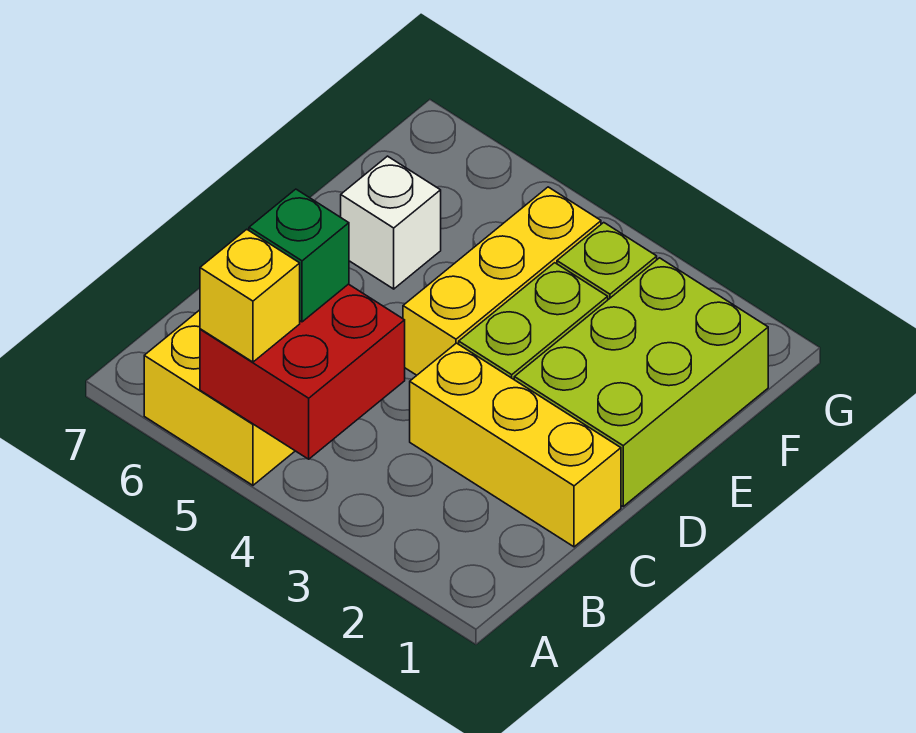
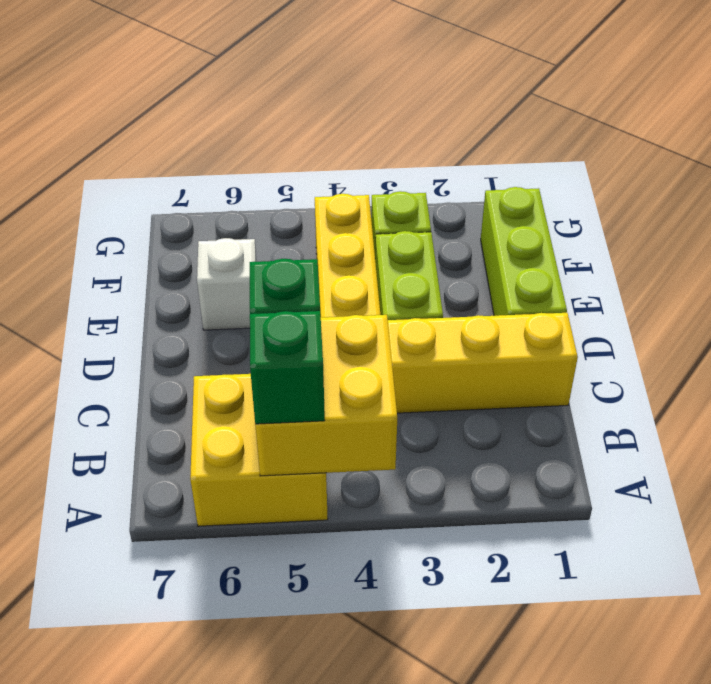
red 2x2 brick [200,284,405,459] -> yellow 2x2 brick [255,315,397,476]
yellow 1x1 brick [200,229,300,362] -> green 1x1 brick [250,311,325,424]
lime 2x3 brick [514,258,768,506] -> lime 1x3 brick [481,187,567,316]

